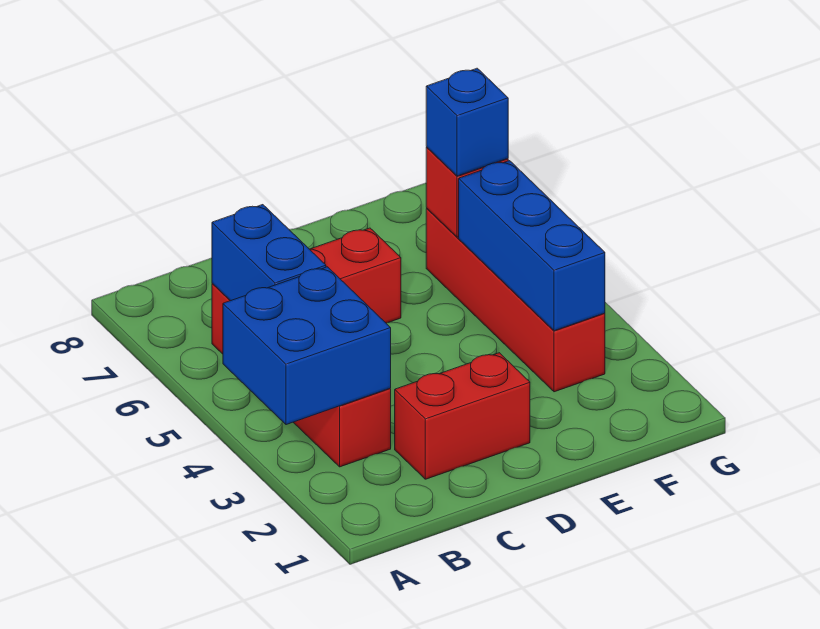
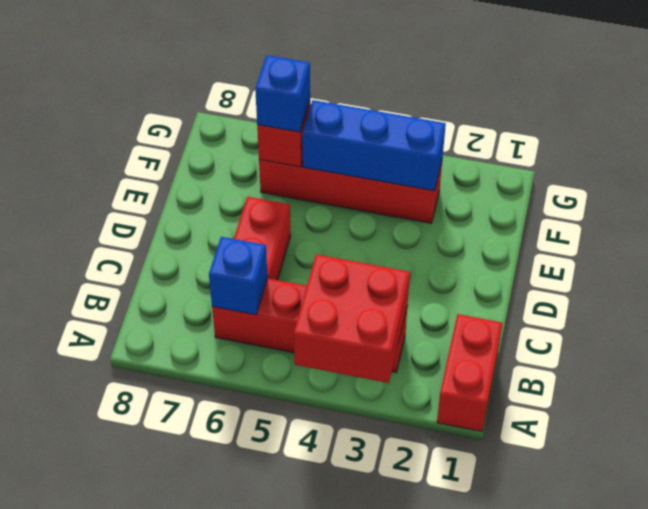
blue 2x2 brick [223,267,391,425] -> red 2x2 brick [294,254,410,383]
blue 1x2 brick [212,205,326,301] -> blue 1x1 brick [209,237,268,315]
red 1x2 brick [395,353,530,479] -> red 1x2 brick moved to [437,314,503,432]

